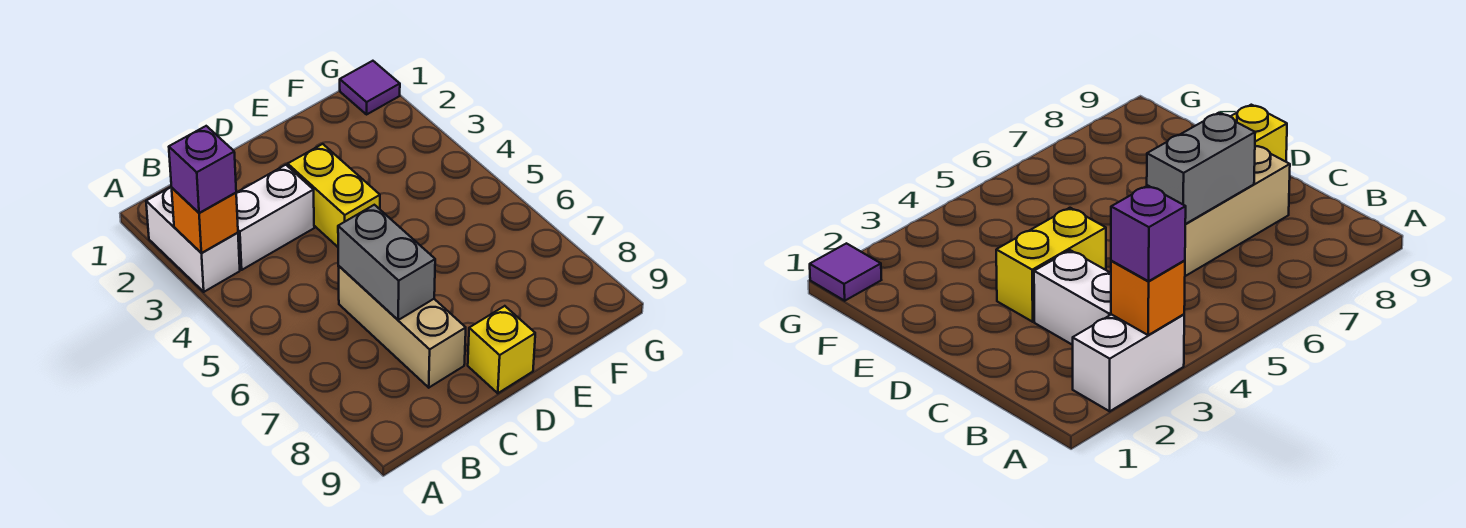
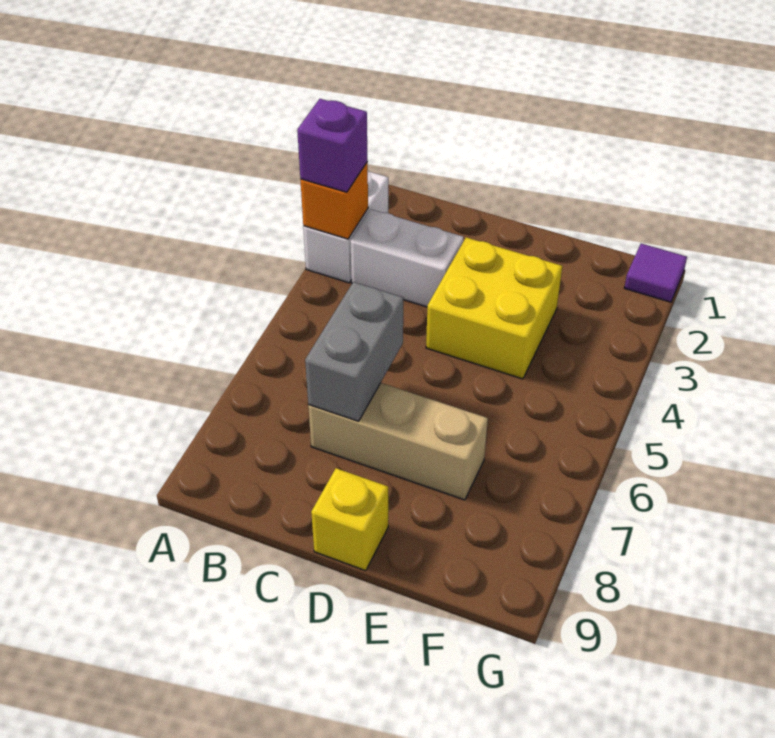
tan 1x3 brick [338,266,466,388] -> tan 1x3 brick turned to [308,383,488,500]
yellow 1x2 brick [288,144,380,247] -> yellow 2x2 brick [426,237,562,379]

